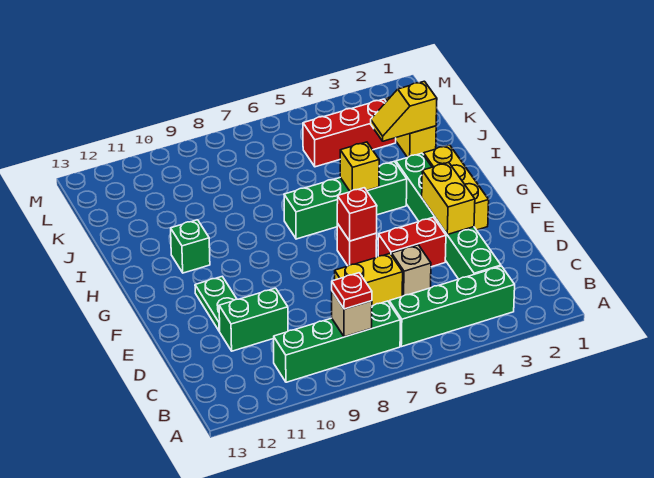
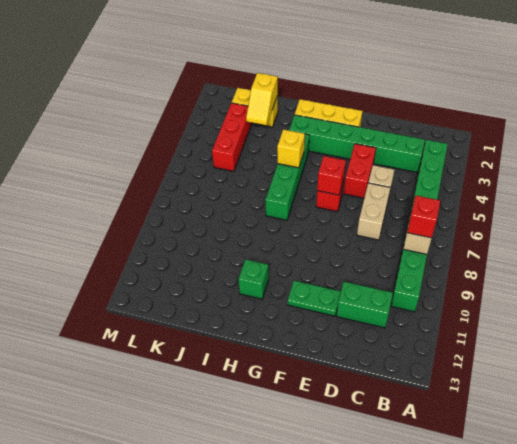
red 1x1 plate [332,273,372,309] -> red 1x1 brick [407,196,440,238]
yellow 1x2 brick [335,254,403,306] -> tan 1x2 brick [357,183,390,240]
green 1x2 brick [219,288,288,351] -> green 1x2 brick turned to [337,282,393,328]
yellow 1x2 brick [422,163,475,235] -> none

